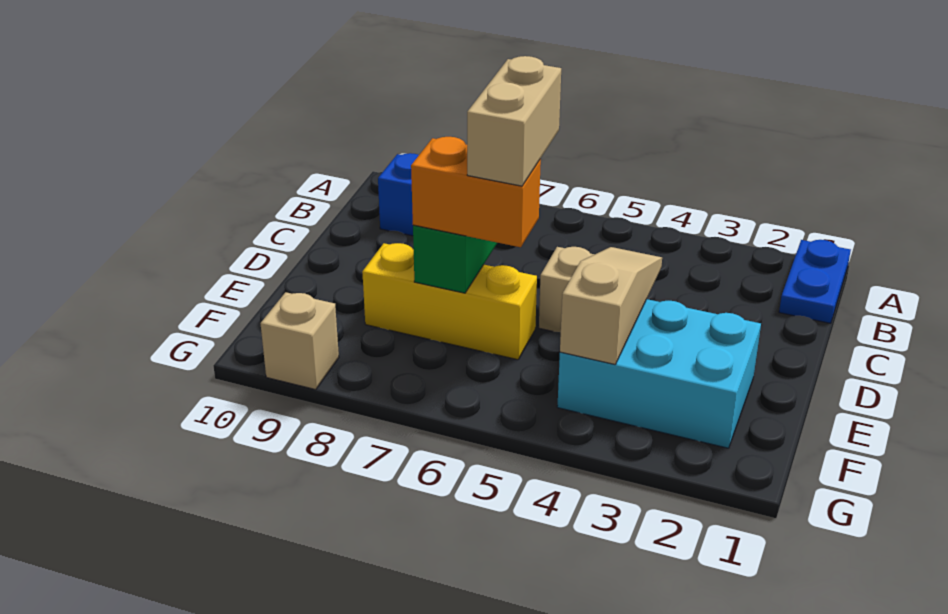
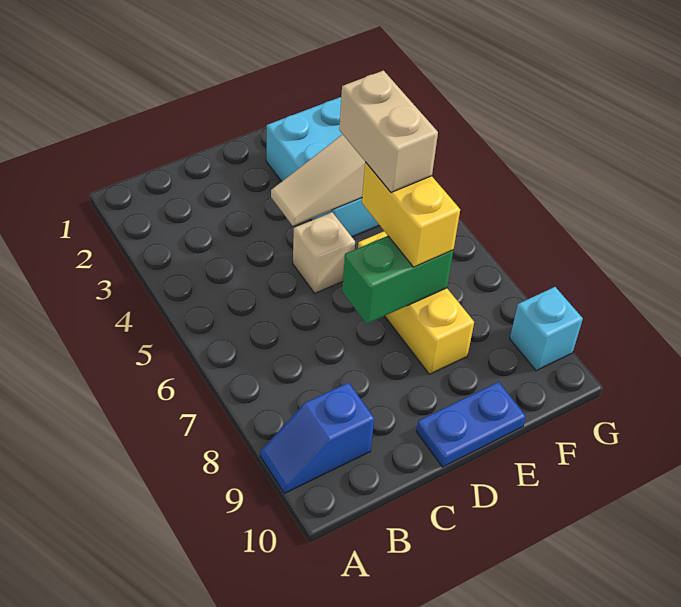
blue 1x2 plate [779,240,851,323] -> blue 1x2 plate moved to [416,382,526,467]
tan 1x2 brick [467,56,561,186] -> tan 1x2 brick turned to [339,71,438,192]
orange 1x2 brick [411,137,541,247] -> yellow 1x2 brick [362,162,460,267]
tan 1x1 brick [260,292,339,390] -> cyan 1x1 brick [510,287,583,371]

